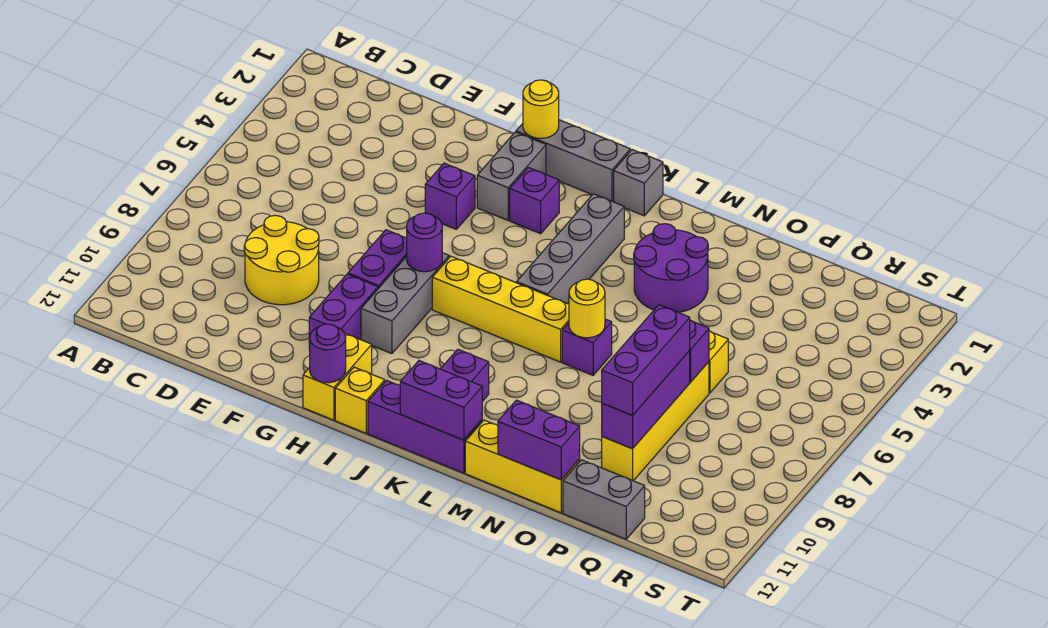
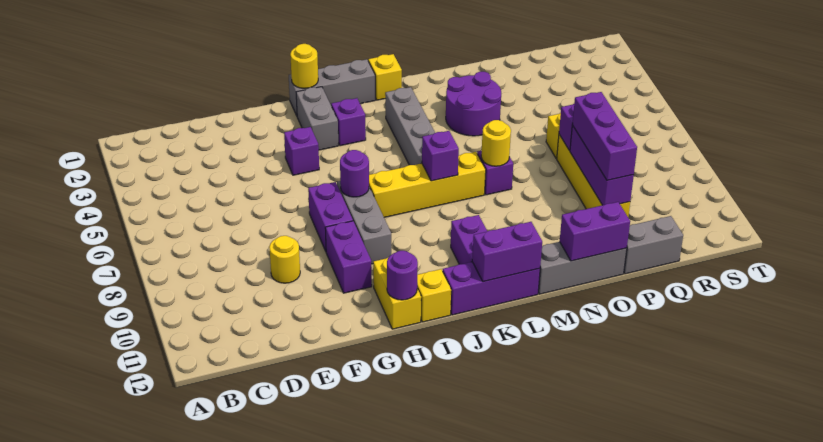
yellow 2x2 round brick [244,215,319,305] -> yellow 1x1 round brick [269,236,300,283]
grey 1x1 brick [614,150,663,216] -> yellow 1x1 brick [368,54,402,100]
none -> purple 1x1 brick [422,131,459,181]
yellow 1x3 brick [465,420,580,513] -> grey 1x3 brick [538,242,627,294]

